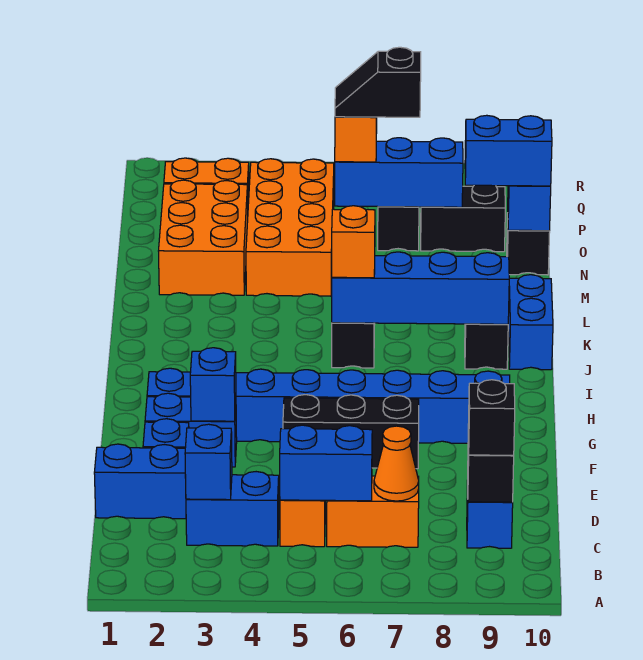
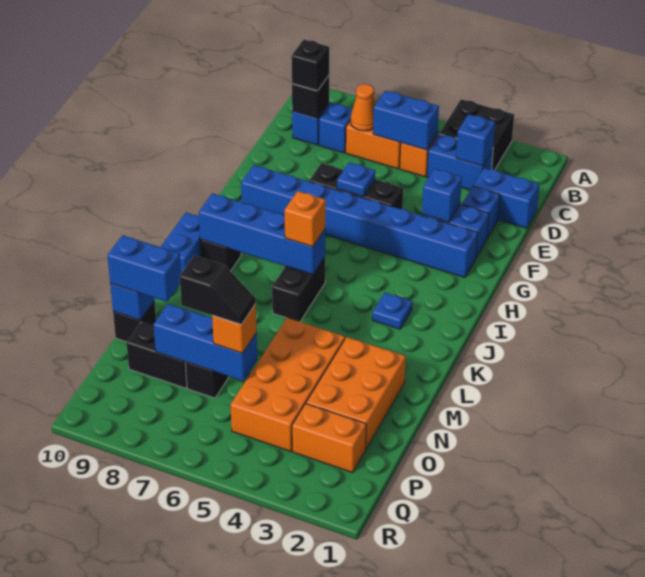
none -> black 2x2 brick [439,99,514,170]
none -> blue 1x1 brick [319,103,353,153]
none -> blue 1x1 plate [337,162,375,197]
none -> blue 1x1 plate [372,293,412,329]

